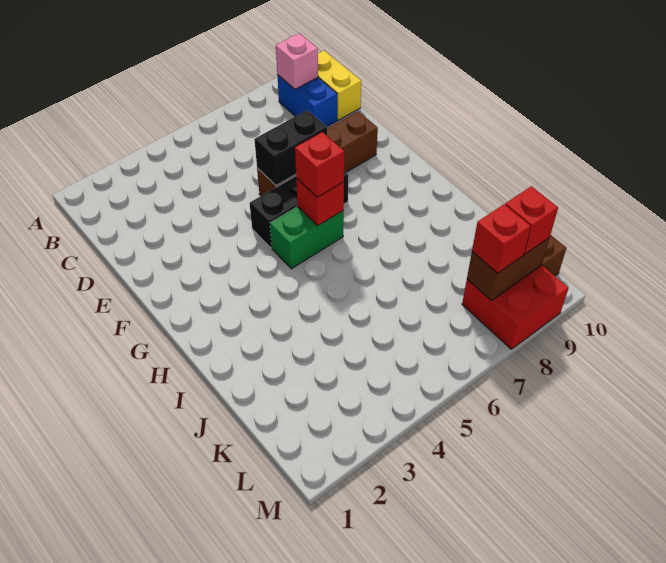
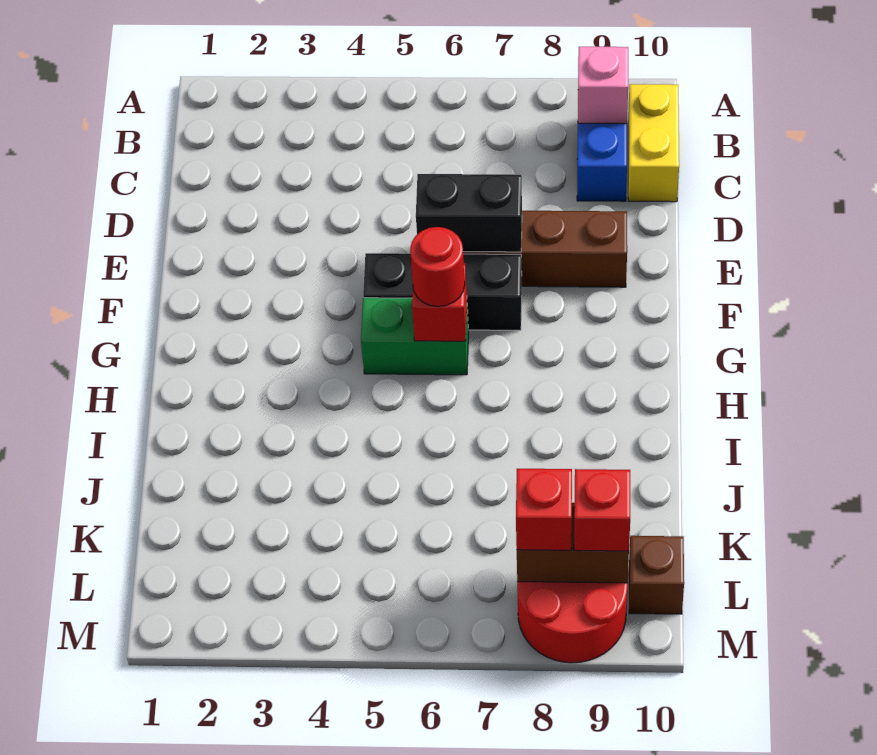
red 1x1 brick [295,132,344,197] -> red 1x1 round brick [410,227,465,306]
red 2x2 brick [462,265,569,349] -> red 2x2 round brick [517,582,628,663]

